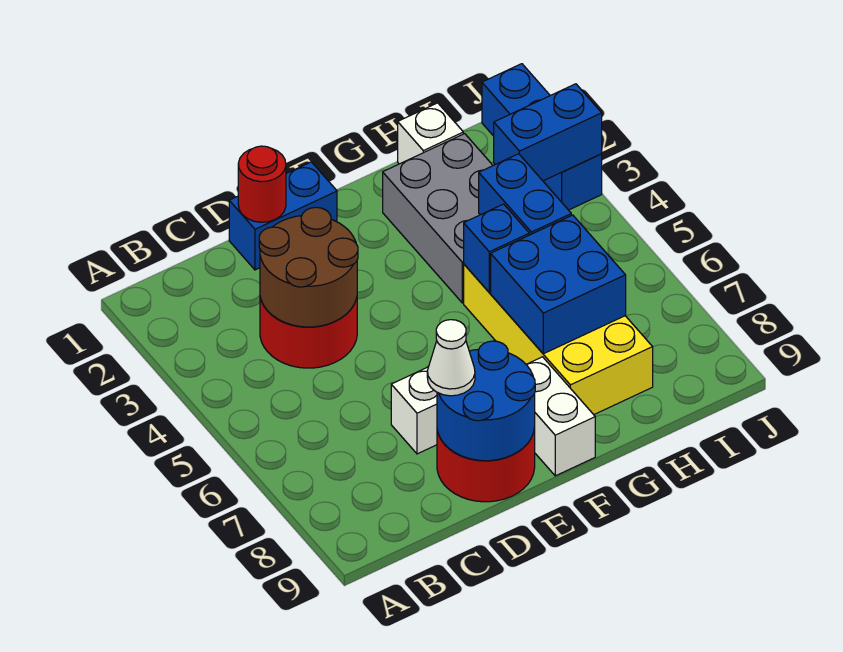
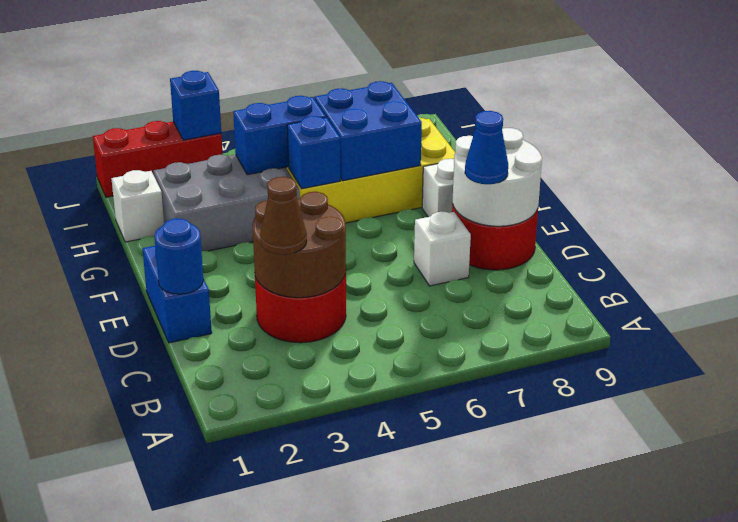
none -> brown 1x1 cone [260,177,307,255]
red 1x1 round brick [238,146,286,222] -> blue 1x1 round brick [154,218,203,294]
blue 2x2 round brick [437,341,535,461] -> white 2x2 round brick [453,128,542,226]
white 1x1 cone [427,320,475,396] -> blue 1x1 cone [465,111,508,184]
blue 1x2 brick [494,84,602,181] -> blue 1x1 brick [170,71,221,140]
blue 1x3 brick [482,64,602,210] -> red 1x3 brick [93,121,223,197]

